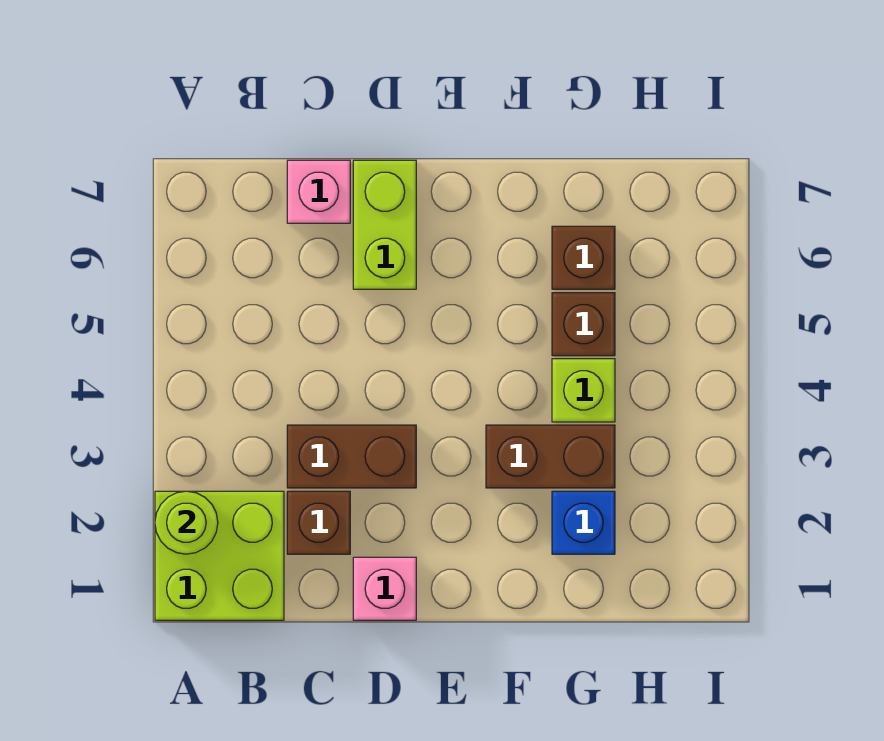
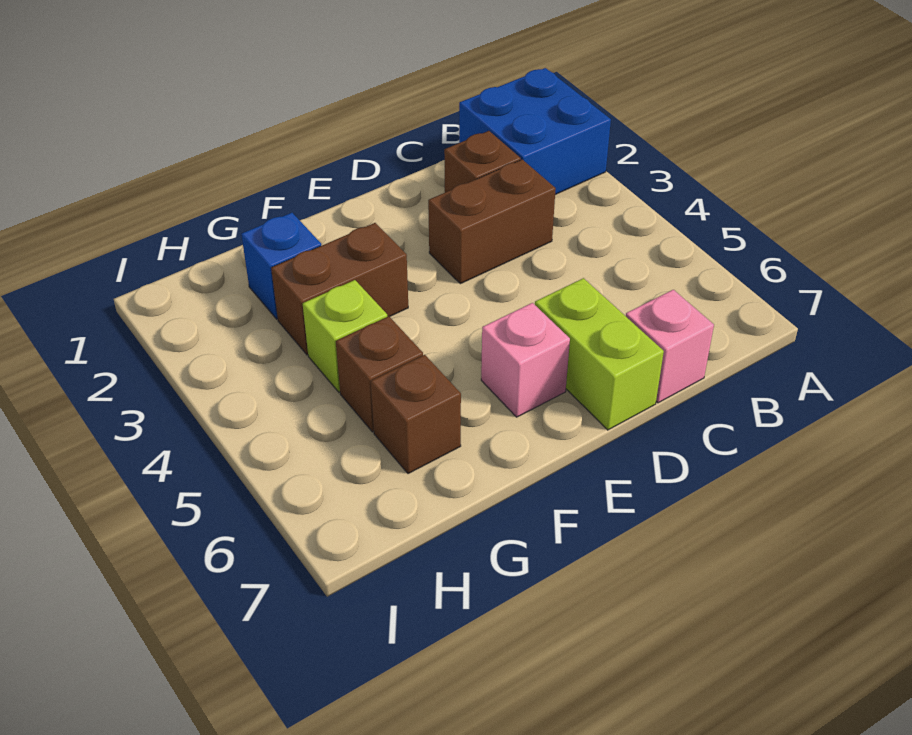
lime 2x2 brick [155,491,284,620] -> blue 2x2 brick [459,68,611,195]
lime 1x1 round brick [155,491,218,554] -> none
pink 1x1 brick [353,557,416,620] -> pink 1x1 brick moved to [481,303,570,417]

